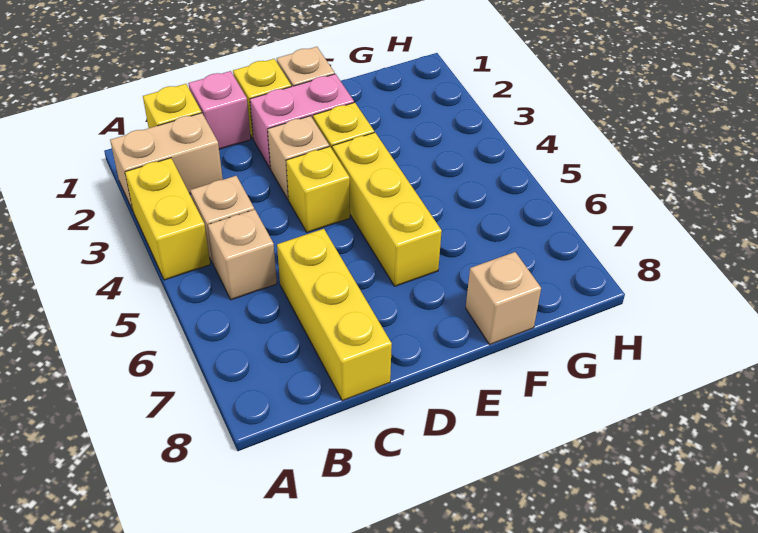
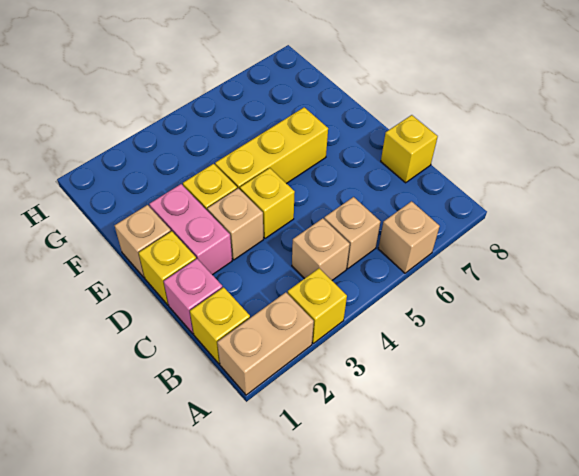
tan 1x2 brick [110,113,223,210] -> tan 1x2 brick turned to [217,292,314,395]
yellow 1x2 brick [125,158,210,280] -> yellow 1x1 brick [288,268,347,343]
yellow 1x3 brick [277,229,392,401] -> yellow 1x1 brick [381,115,438,183]
tan 1x1 brick [466,252,541,344] -> tan 1x1 brick moved to [378,201,440,273]

